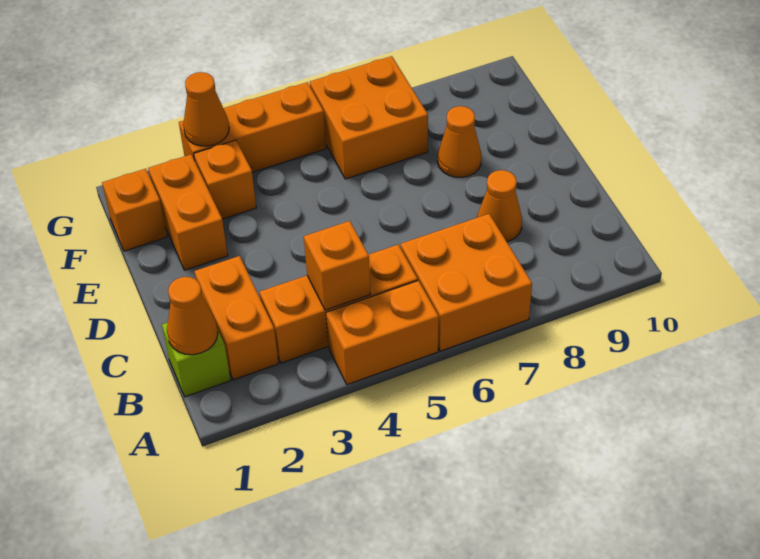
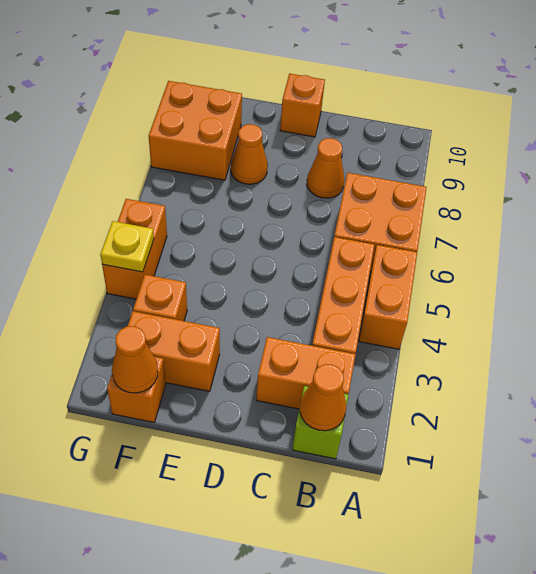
orange 1x1 brick [304,221,370,310] -> orange 1x1 brick moved to [280,74,325,137]
orange 2x2 brick [310,56,428,179] -> orange 2x2 brick moved to [149,81,242,180]
orange 1x3 brick [179,82,326,172] -> orange 1x2 brick [102,199,167,299]
orange 1x1 cone [183,72,229,146] -> orange 1x1 cone moved to [112,326,158,393]
none -> yellow 1x1 plate [100,221,154,272]

